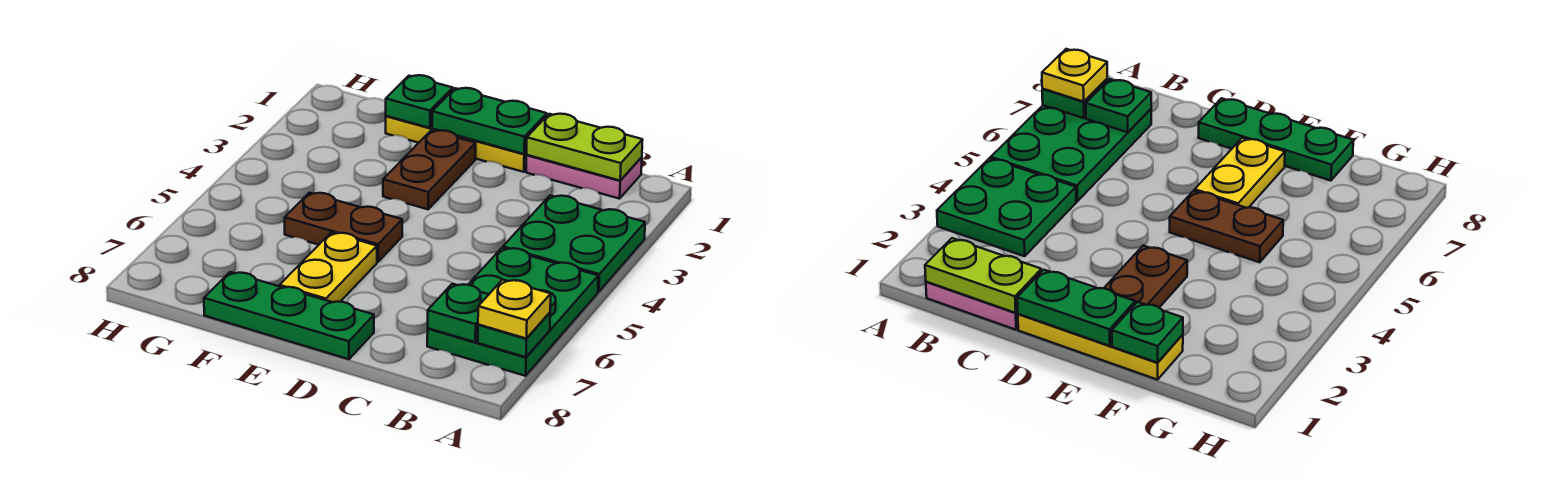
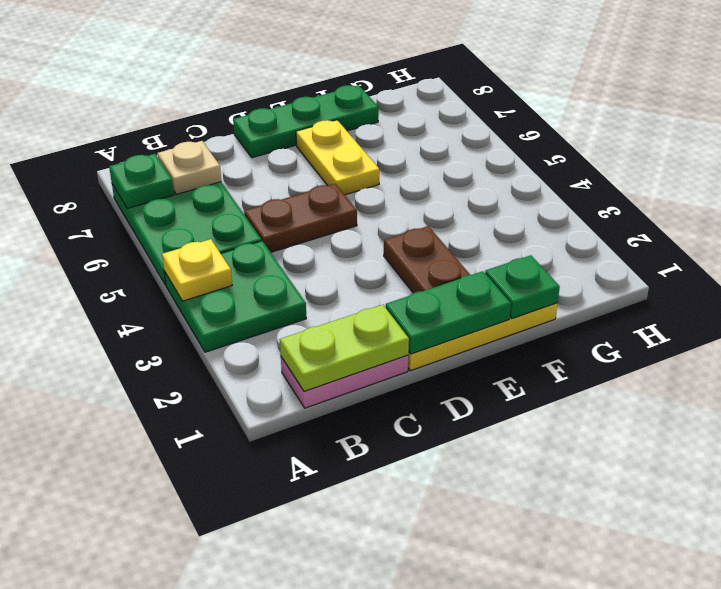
yellow 1x1 plate [478,280,551,339] -> yellow 1x1 plate moved to [162,239,232,301]
green 1x1 plate [428,284,489,342] -> tan 1x1 plate [158,141,221,194]
brown 1x2 plate [285,193,402,262] -> brown 1x2 plate moved to [244,184,357,252]

